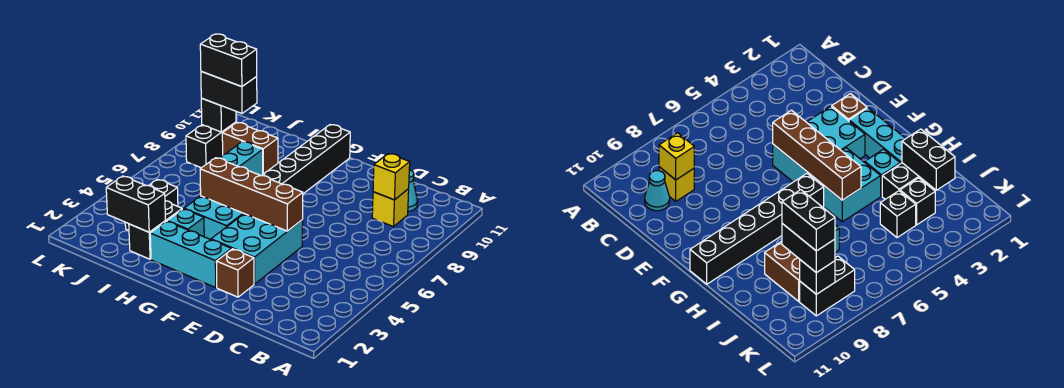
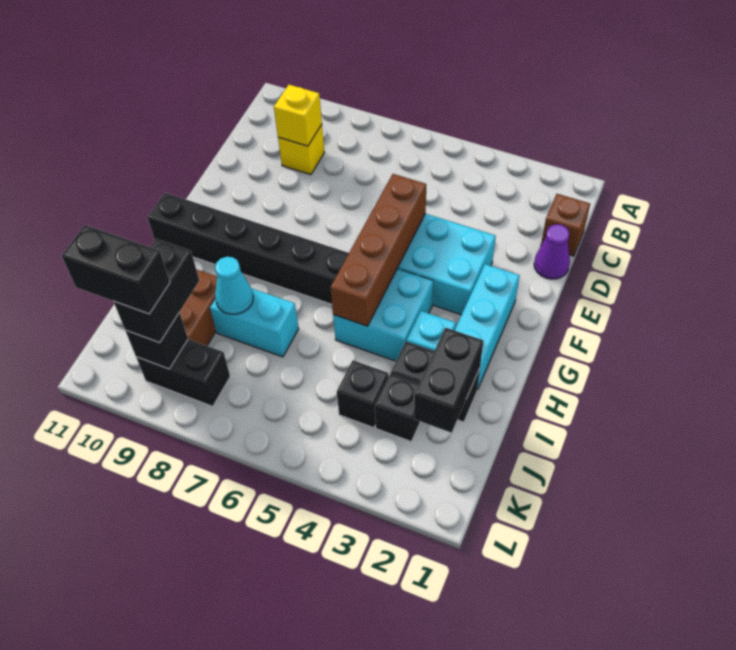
cyan 1x1 cone [408,170,417,212] -> cyan 1x1 cone moved to [215,257,253,314]
none -> purple 1x1 cone [534,224,570,279]
brown 1x1 brick [216,249,254,297] -> brown 1x1 brick moved to [541,194,590,256]
black 1x2 brick [200,34,257,87] -> black 1x2 brick turned to [62,225,170,314]

